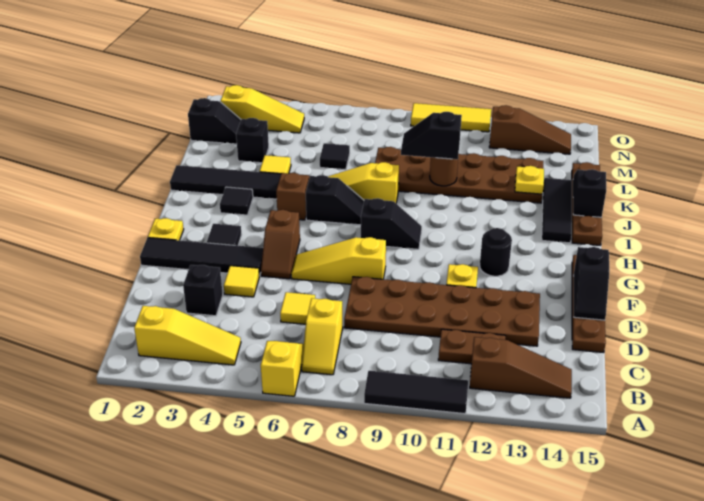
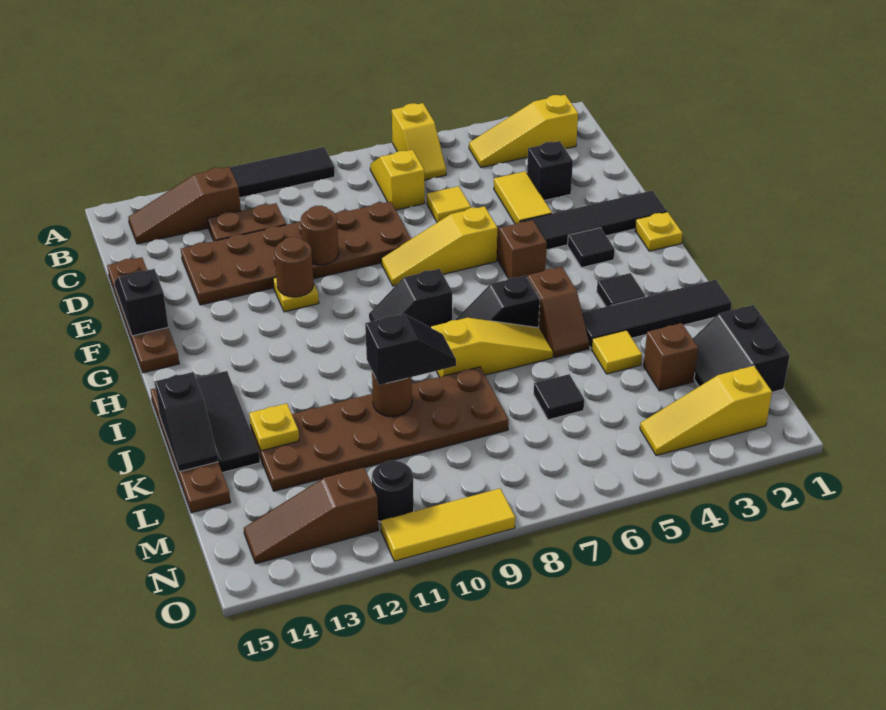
yellow 1x1 tile [224,266,259,297] -> yellow 1x2 tile [494,171,552,224]
none -> brown 1x1 round brick [300,206,339,265]
yellow 1x3 slope [291,237,386,284] -> yellow 1x3 slope turned to [381,206,498,286]
none -> brown 1x1 round brick [275,237,314,297]
black 1x1 round brick [480,228,512,276] -> black 1x1 round brick moved to [372,460,414,522]
black 1x1 brick [236,118,269,163] -> brown 1x1 brick [644,323,698,391]
black 1x2 slope [188,98,241,144] -> black 2x2 slope [693,305,790,392]

